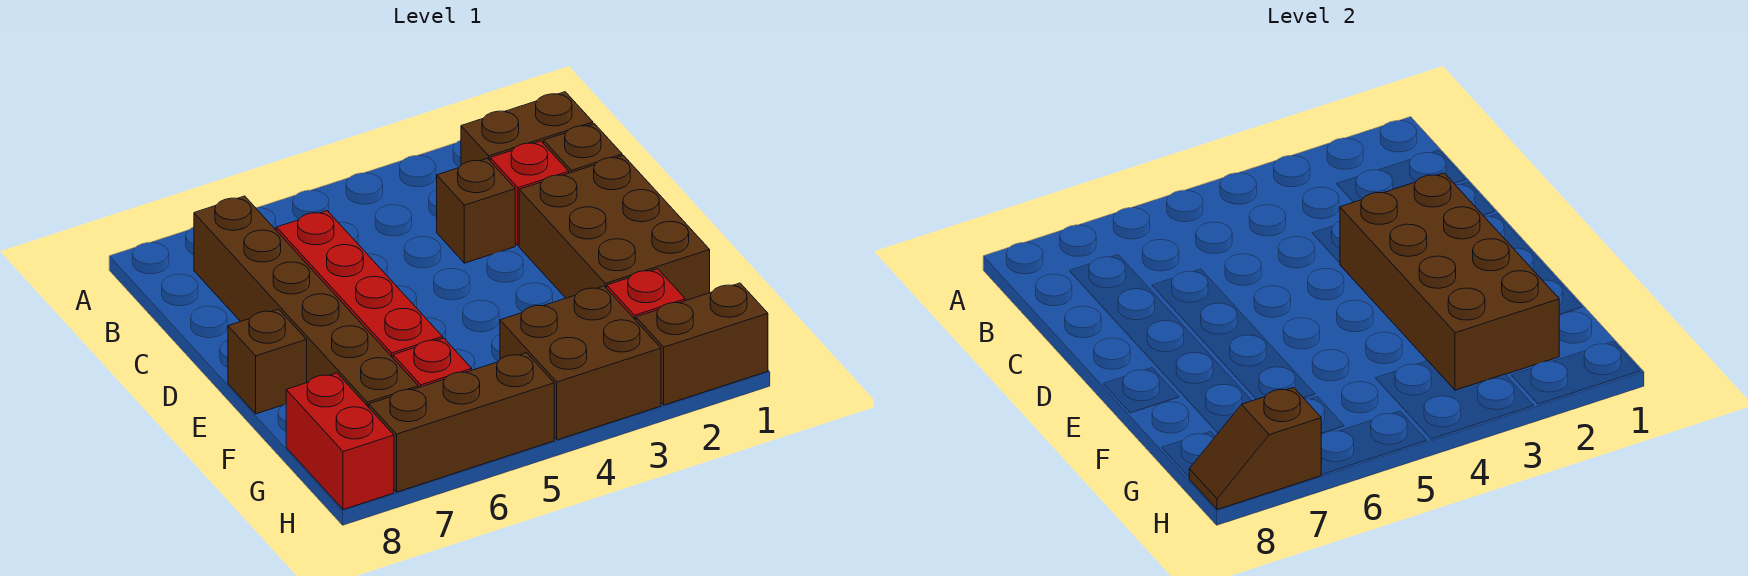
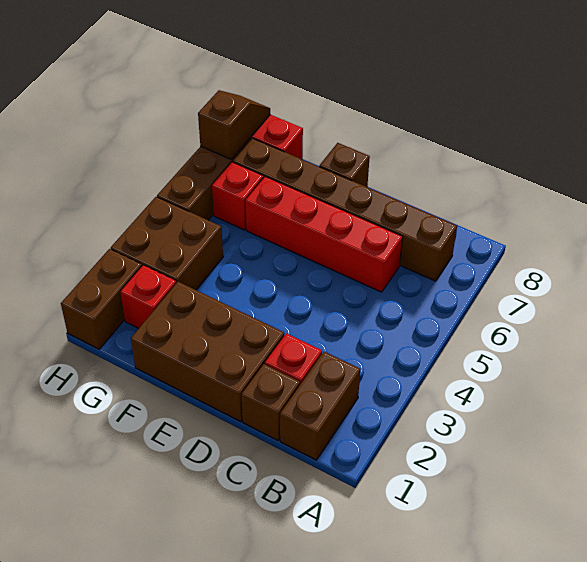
brown 1x1 brick [437,158,515,263] -> none
brown 2x4 brick [1340,173,1560,390] -> none

